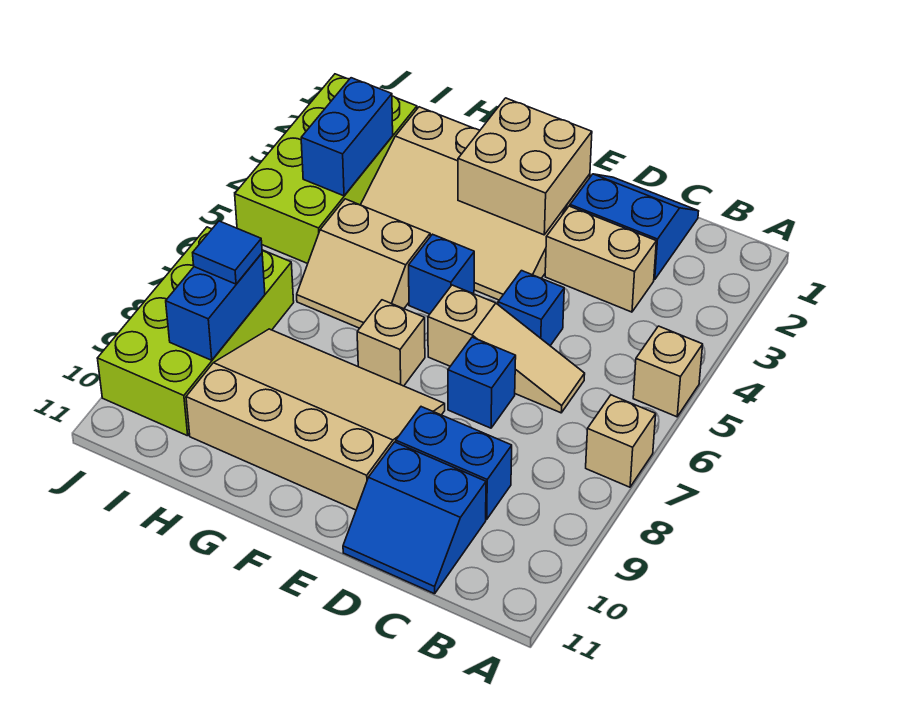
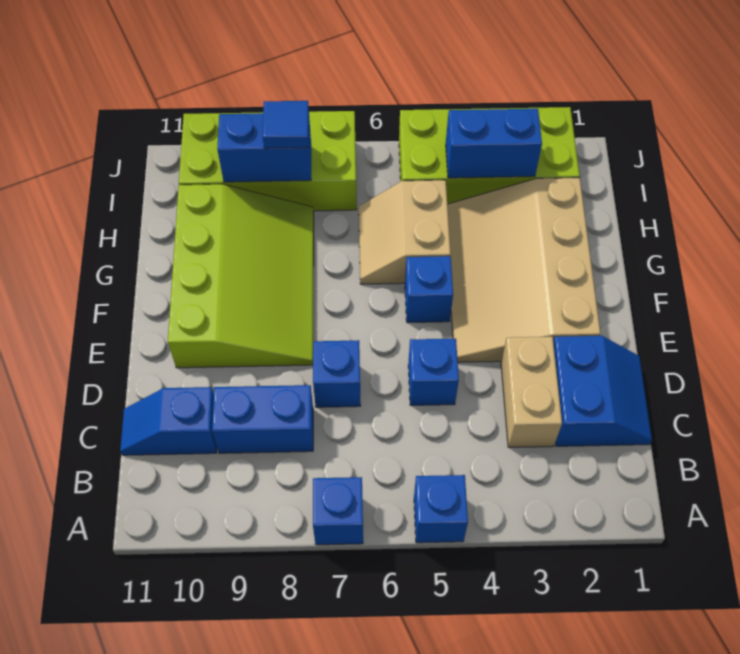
tan 1x1 brick [633,326,703,417] -> blue 1x1 brick [414,475,468,543]
tan 1x1 brick [586,395,656,487] -> blue 1x1 brick [313,477,363,545]
tan 1x3 slope [428,285,585,413] -> none
blue 1x2 brick [396,407,512,519] -> blue 1x2 brick turned to [212,385,313,453]
blue 2x2 slope [343,442,486,594] -> blue 1x2 slope [120,387,217,455]
tan 2x2 brick [458,98,592,235] -> none
tan 3x4 slope [186,329,445,510] -> lime 3x4 slope [168,184,314,368]
tan 1x1 brick [357,300,425,386] -> none

